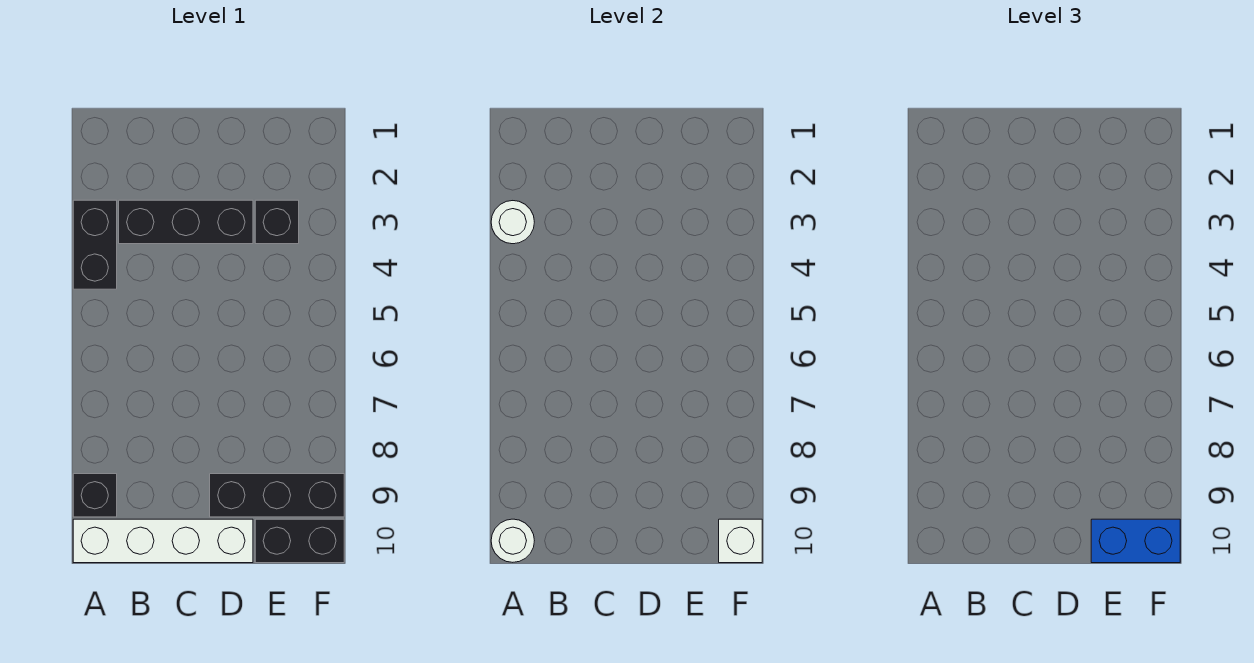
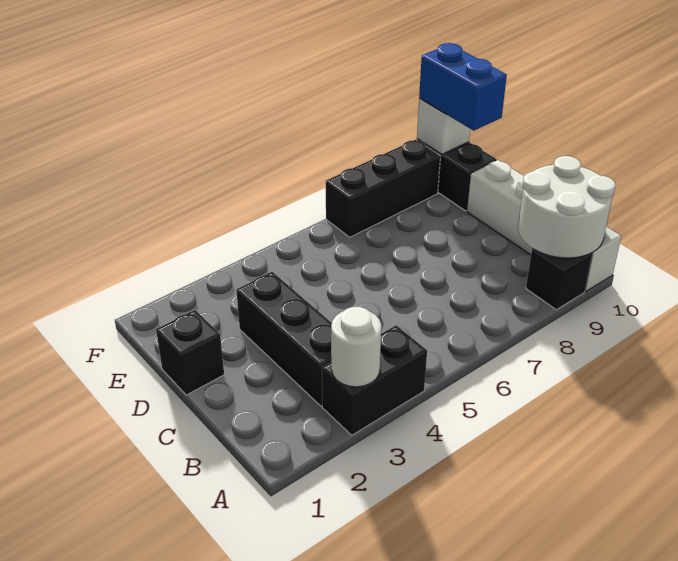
white 1x1 round brick [491,519,534,562] -> white 2x2 round brick [518,156,616,258]
black 1x3 brick [210,474,344,517] -> black 1x3 brick turned to [326,140,440,237]
black 1x1 brick [255,200,299,244] -> black 1x1 brick moved to [156,310,224,395]

